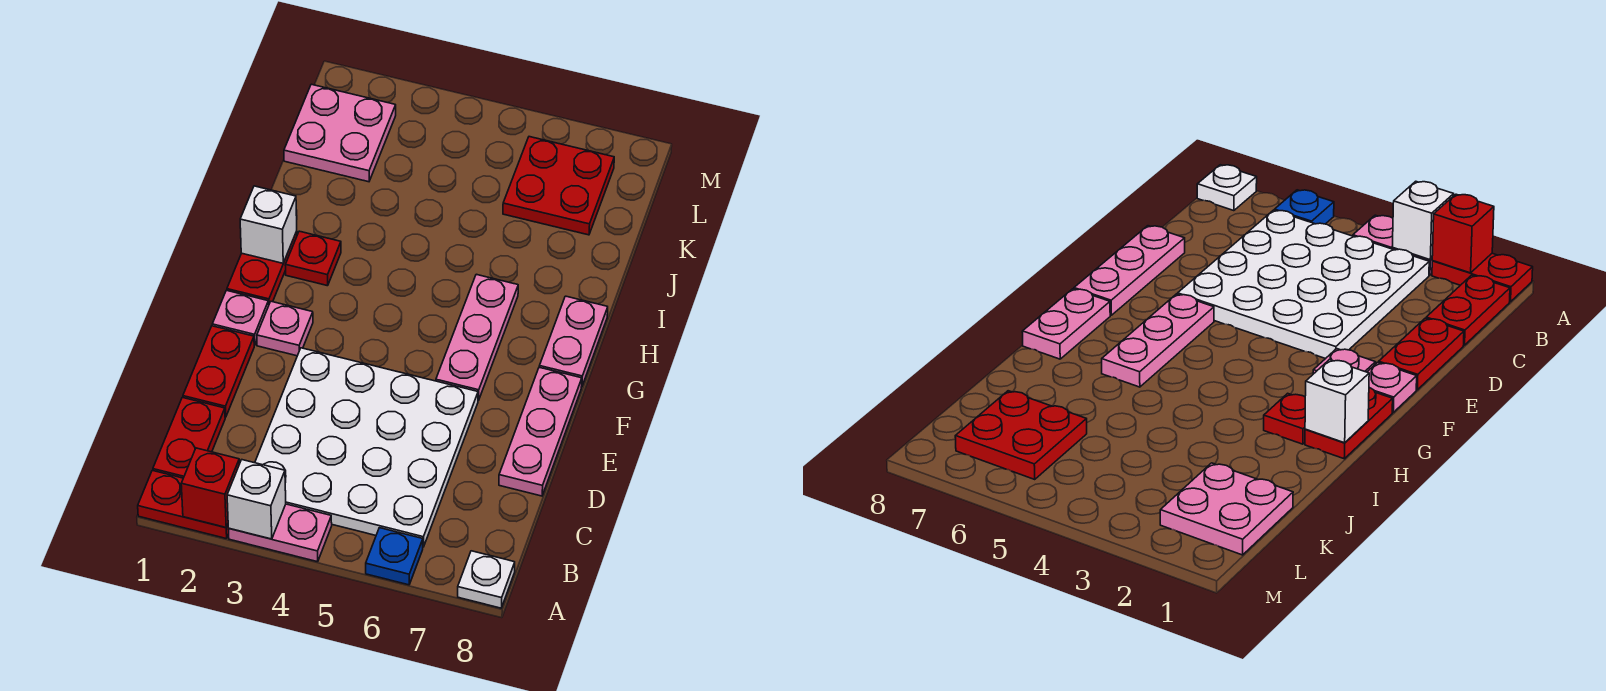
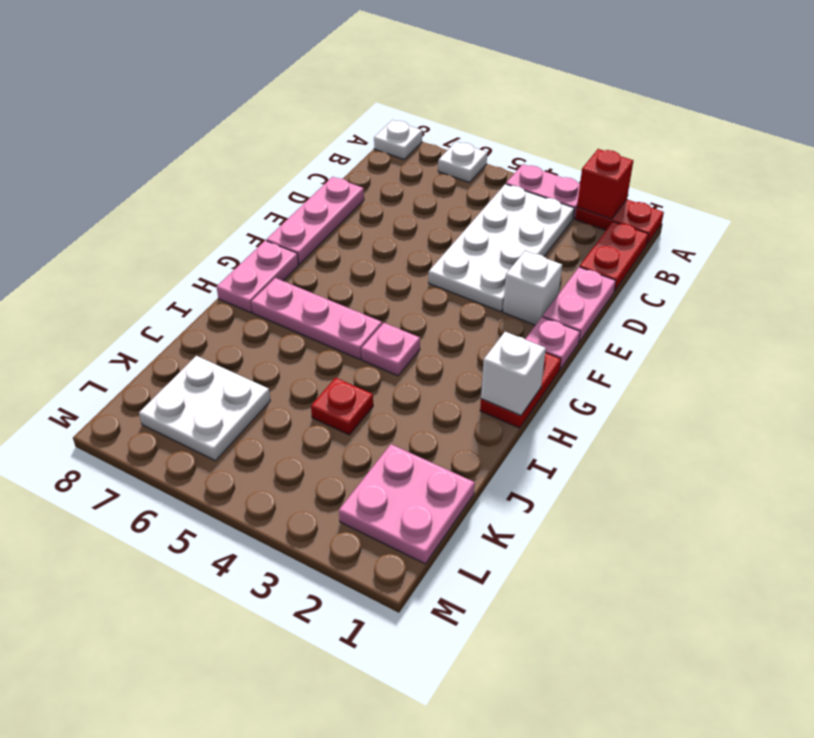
white 1x1 brick [227,460,286,539] -> white 1x1 brick moved to [503,251,562,325]
blue 1x1 plate [366,528,423,585] -> white 1x1 plate [438,142,487,182]
white 4x4 plate [255,348,478,547] -> white 2x4 plate [429,184,574,312]
red 1x2 plate [183,326,254,417] -> pink 1x2 plate [543,267,616,342]
pink 1x1 plate [257,301,313,356] -> pink 1x1 plate moved to [361,323,420,376]
pink 1x3 plate [436,274,518,401] -> pink 1x3 plate turned to [251,278,382,359]
red 1x1 plate [285,231,341,286] -> red 1x1 plate moved to [311,378,373,435]
red 2x2 plate [503,137,614,235] -> white 2x2 plate [139,356,270,461]

